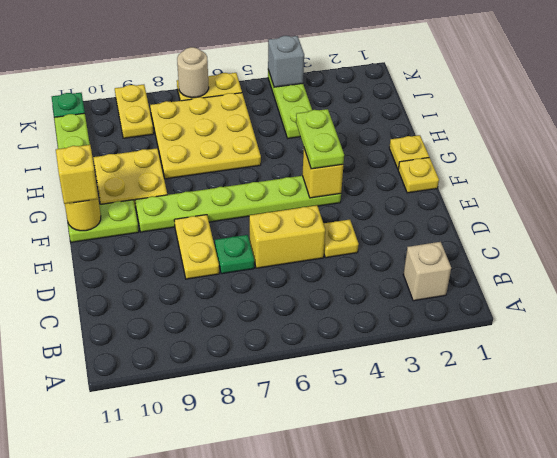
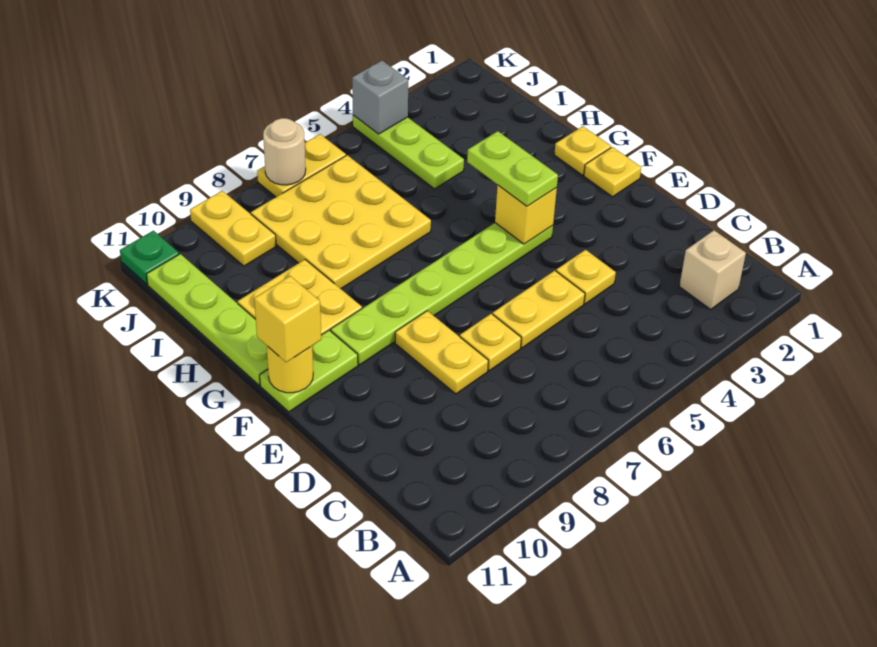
yellow 1x2 brick [249,205,325,268] -> yellow 1x2 plate [493,271,585,348]
green 1x1 plate [215,235,254,274] -> yellow 1x1 plate [460,314,521,370]

